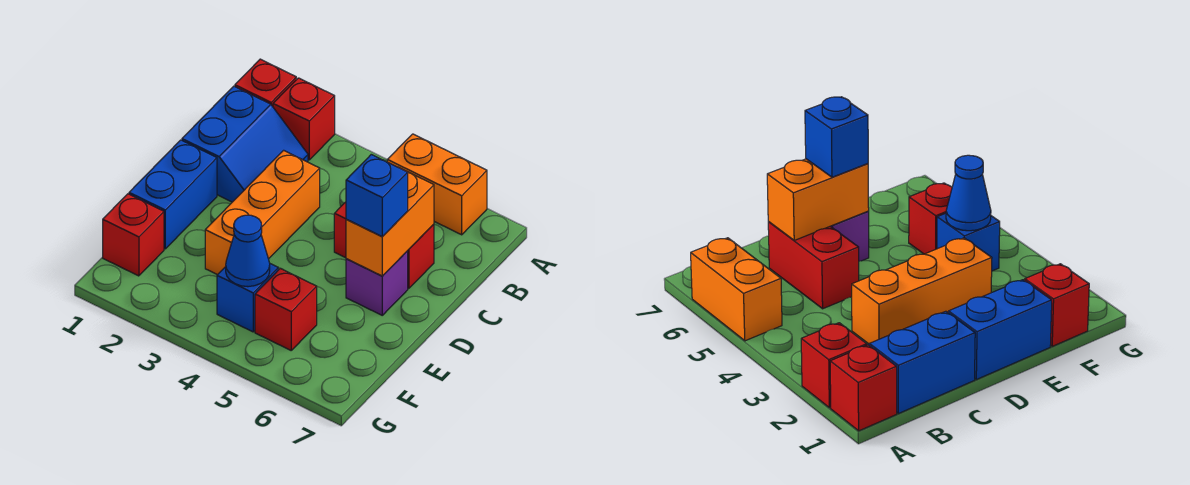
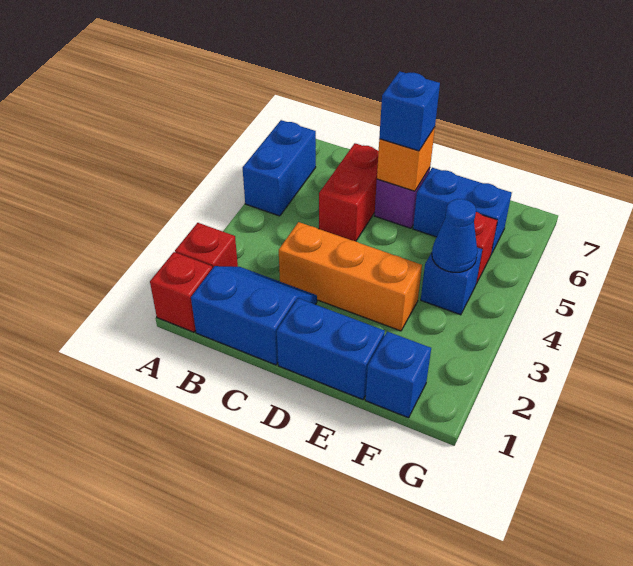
orange 1x2 brick [387,134,487,235] -> blue 1x2 brick [243,120,316,216]
orange 1x2 brick [346,167,434,276] -> orange 1x1 brick [377,127,435,191]
none -> blue 1x2 brick [413,168,512,254]
red 1x1 brick [103,194,164,276] -> blue 1x1 brick [365,331,431,418]

